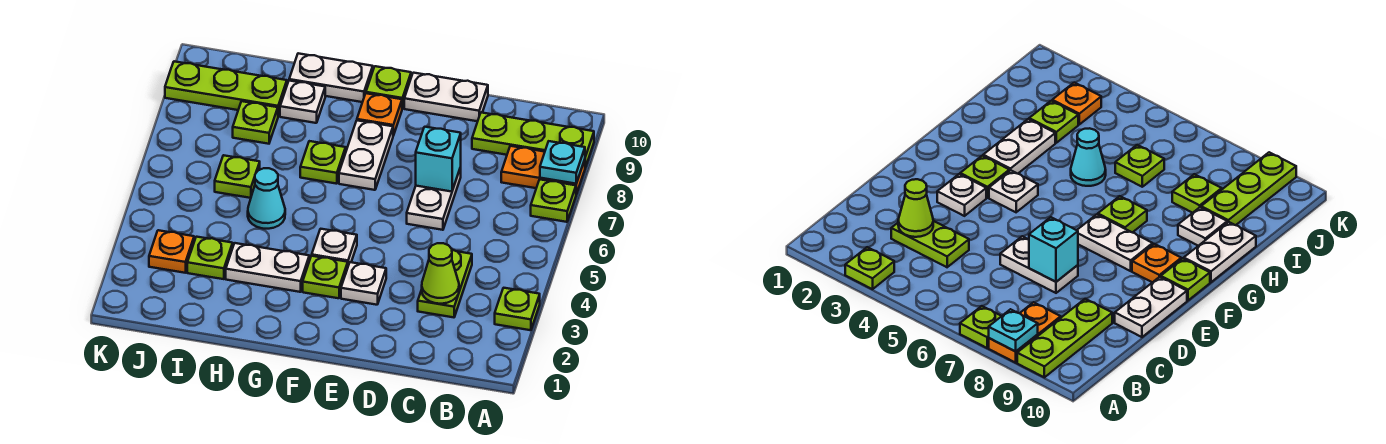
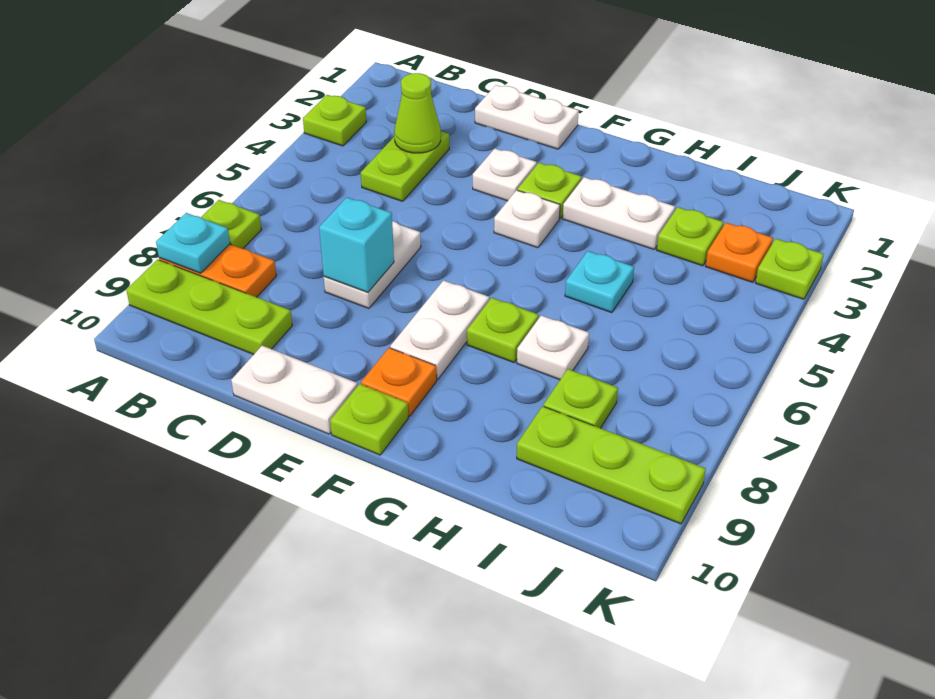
white 1x2 plate [289,53,373,102] -> white 1x2 plate moved to [475,85,579,149]
cyan 1x1 cone [248,168,285,229] -> cyan 1x1 plate [565,251,634,313]
white 1x1 plate [280,81,325,123] -> white 1x1 plate moved to [517,315,589,380]
lime 1x1 plate [215,155,260,198] -> lime 1x1 plate moved to [755,239,824,299]

